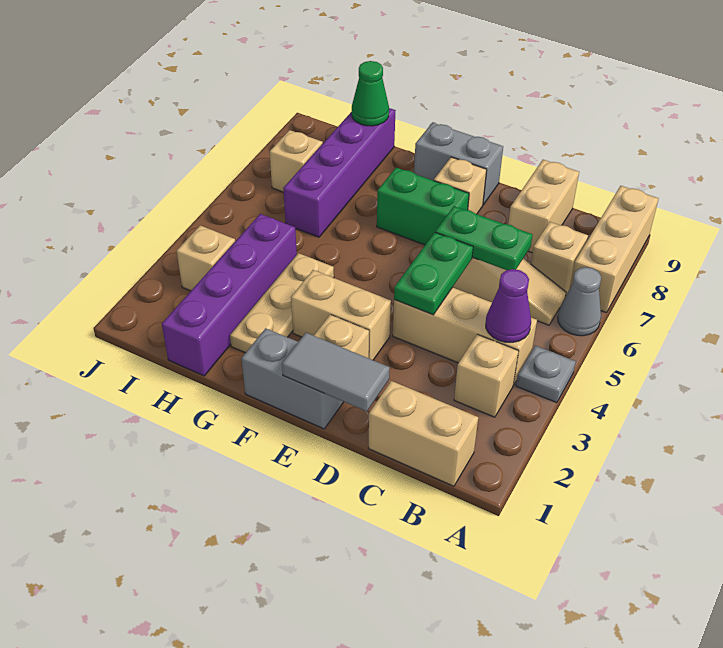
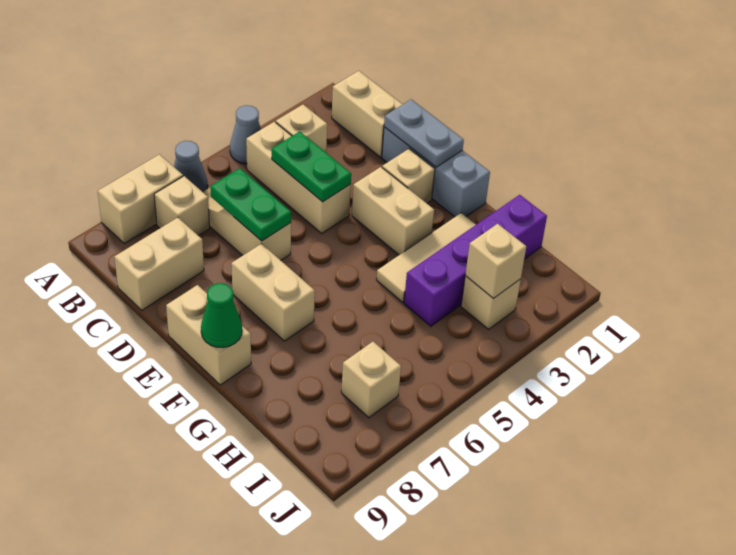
grey 1x1 plate [516,346,576,403] -> grey 1x1 cone [230,105,261,164]
tan 1x3 brick [570,186,659,313] -> tan 1x2 brick [98,154,183,244]
purple 1x1 cone [486,269,531,342] -> none
grey 1x2 tile [282,333,390,412] -> grey 1x2 plate [384,99,464,167]
green 1x2 plate [394,233,473,315] -> green 1x2 plate turned to [272,132,351,202]
grey 1x2 brick [241,328,343,429] -> grey 1x3 brick [382,127,490,217]
green 1x2 brick [377,168,469,245] -> tan 1x2 brick [231,244,315,341]
tan 1x1 brick [434,157,486,214] -> tan 1x1 brick moved to [465,224,526,299]
grey 1x2 brick [414,123,503,205] -> tan 1x2 brick [166,285,251,385]
tan 1x3 plate [230,253,334,353] -> tan 1x3 tile [376,213,476,302]
purple 1x4 brick [283,108,396,237] -> none
green 1x1 cone [352,61,389,126] -> green 1x1 cone moved to [201,283,242,348]

